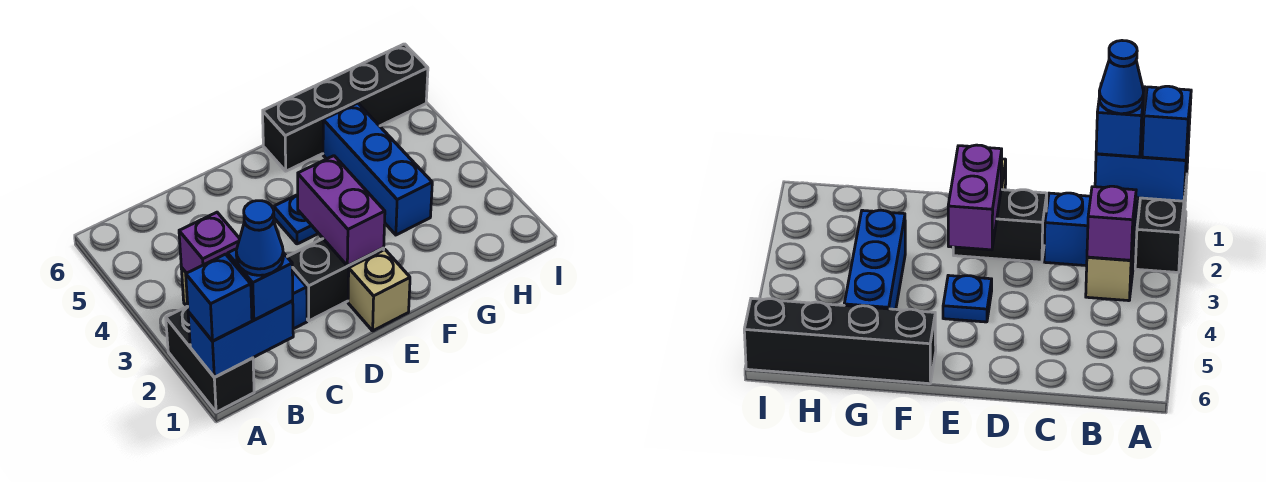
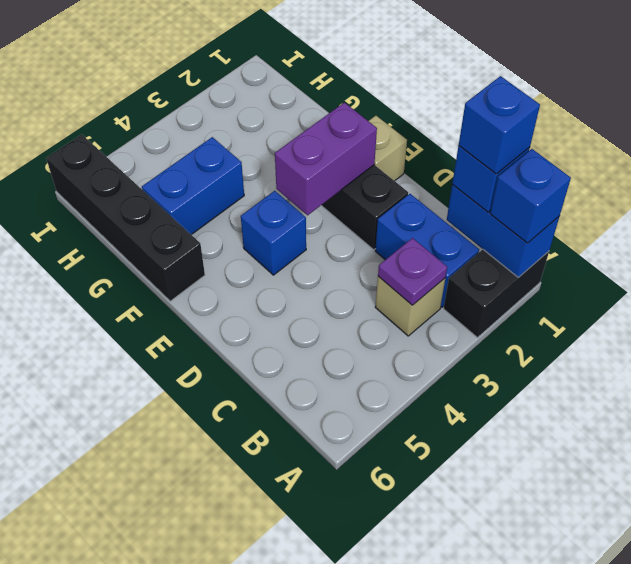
blue 1x1 cone [236,201,283,275] -> blue 1x1 brick [459,76,540,174]
purple 1x1 brick [179,212,240,273] -> purple 1x1 plate [378,238,447,305]
blue 1x1 plate [274,195,319,244] -> blue 1x1 brick [241,191,306,275]
blue 1x3 brick [323,103,432,235] -> blue 1x2 brick [142,137,244,235]

